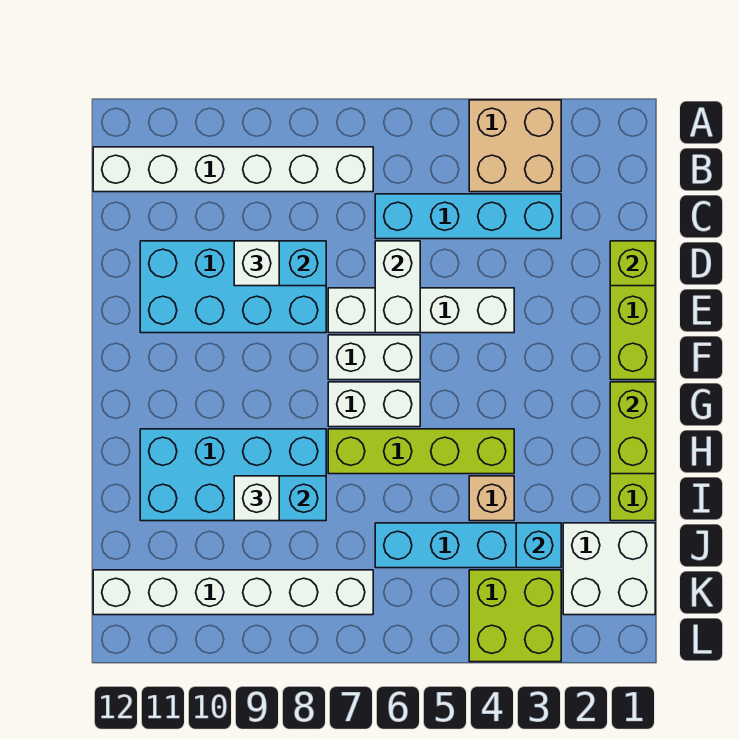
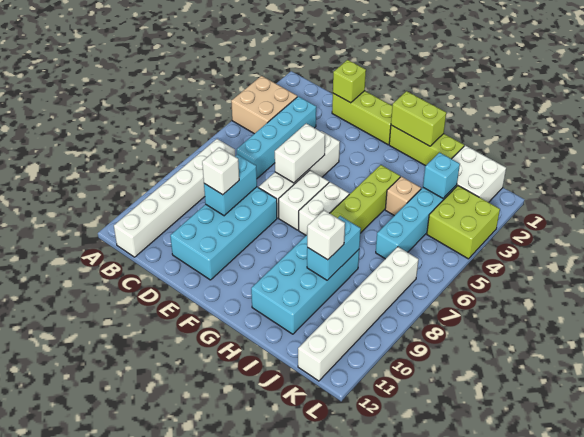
white 1x2 brick [375,241,420,333] -> white 1x2 brick turned to [275,123,325,183]

